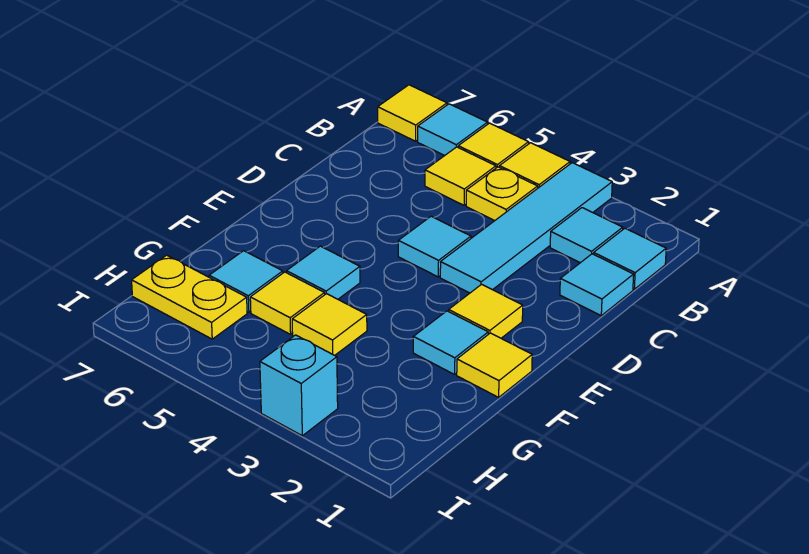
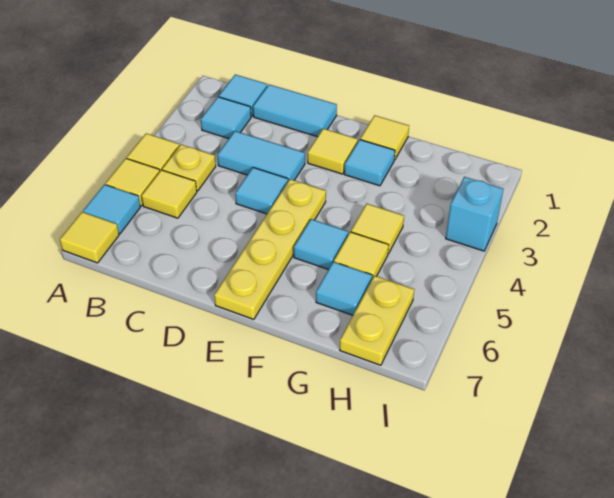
cyan 1x4 tile [440,163,612,293] -> cyan 1x2 tile [217,131,305,181]
cyan 1x1 tile [560,254,634,315] -> cyan 1x2 tile [253,85,337,137]
none -> yellow 1x4 plate [214,179,326,319]

